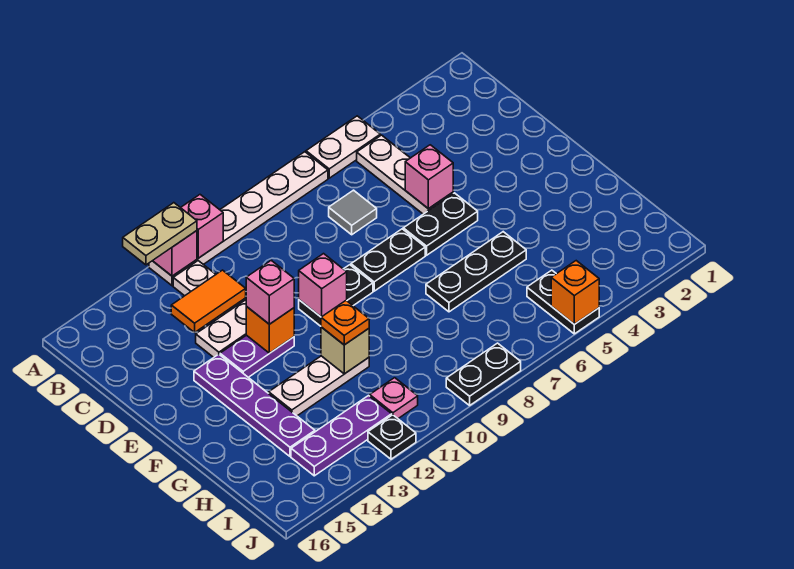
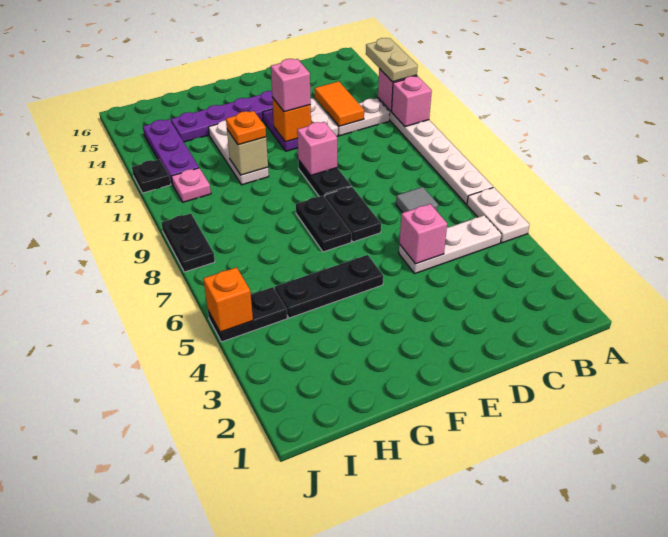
black 1x2 plate [403,193,478,255] -> black 1x2 plate moved to [296,195,352,252]
black 1x3 plate [426,232,526,312] -> black 1x3 plate turned to [275,255,383,318]

